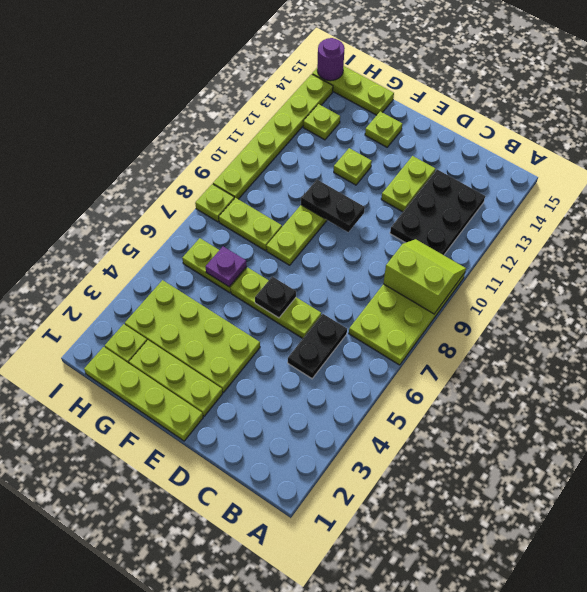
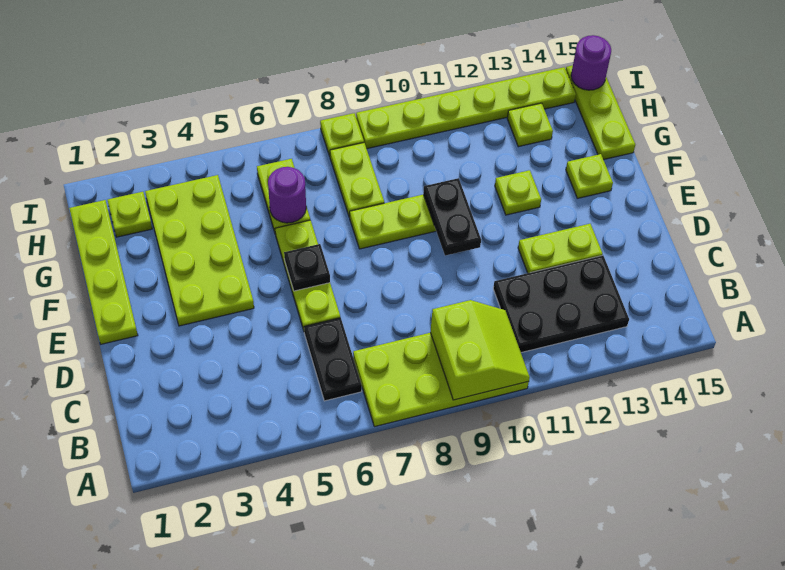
black 1x2 plate [288,314,347,378] -> black 1x2 plate turned to [304,318,362,401]
lime 1x3 plate [129,340,223,416] -> none
purple 1x1 plate [205,247,247,287] -> purple 1x1 round brick [268,167,306,223]

